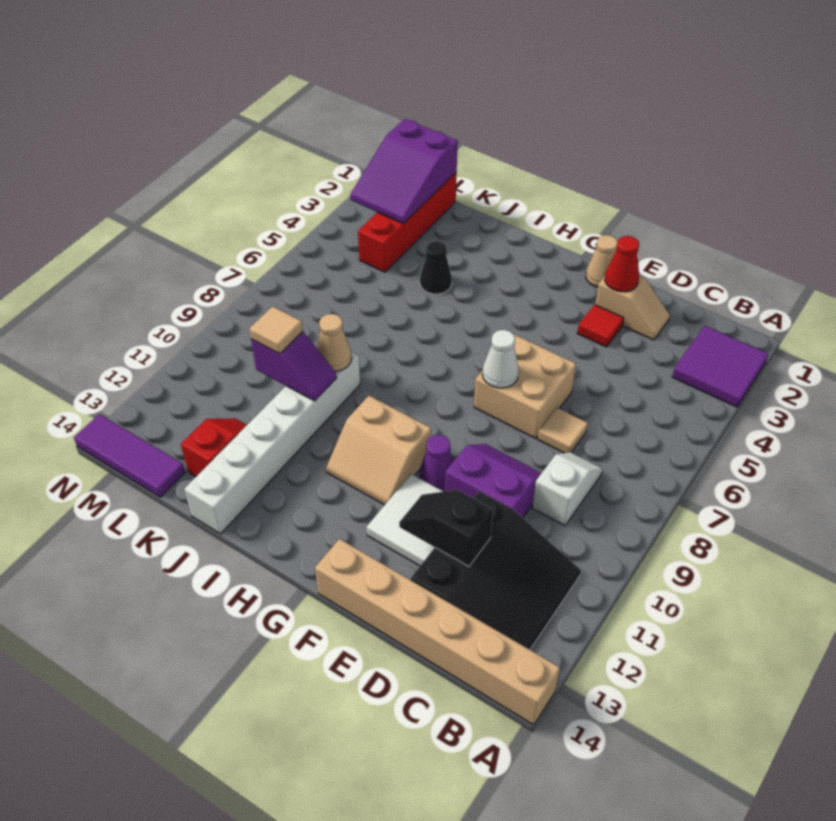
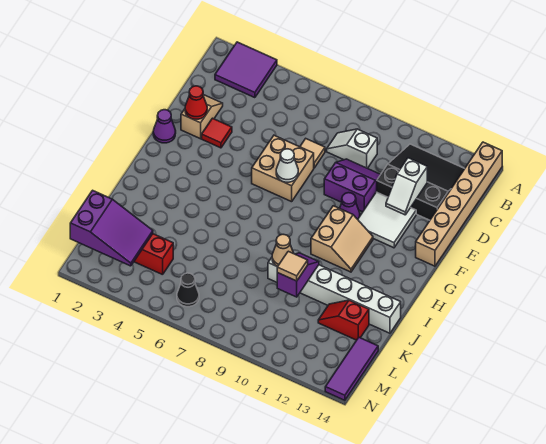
purple 2x2 slope [445,444,541,518] -> purple 2x2 slope turned to [324,159,381,212]
black 1x2 slope [399,490,493,566] -> white 1x2 slope [386,158,427,215]
tan 1x1 cone [586,235,618,287] -> purple 1x1 cone [153,110,176,143]
black 1x1 cone [420,241,452,294] -> black 1x1 cone moved to [177,273,199,307]

